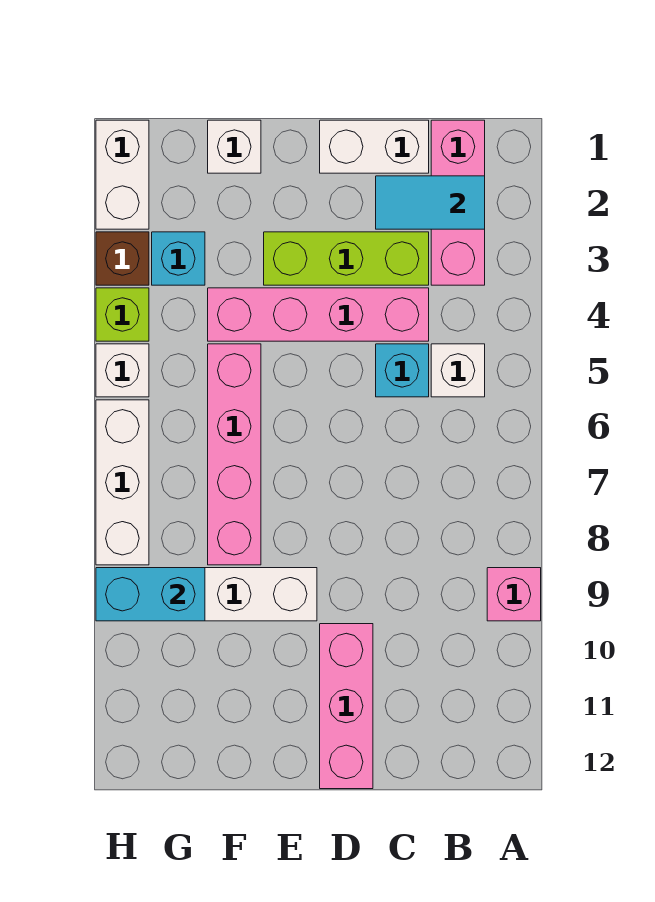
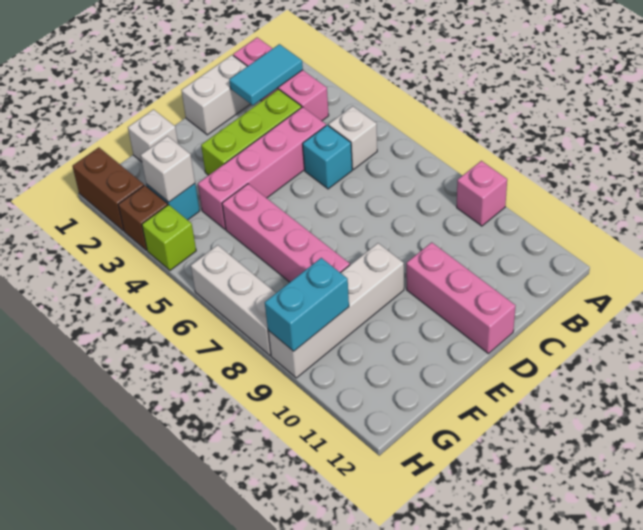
white 1x2 brick [96,120,149,229] -> brown 1x2 brick [72,147,144,231]
white 1x1 brick [96,344,149,397] -> white 1x1 brick moved to [141,136,195,202]

